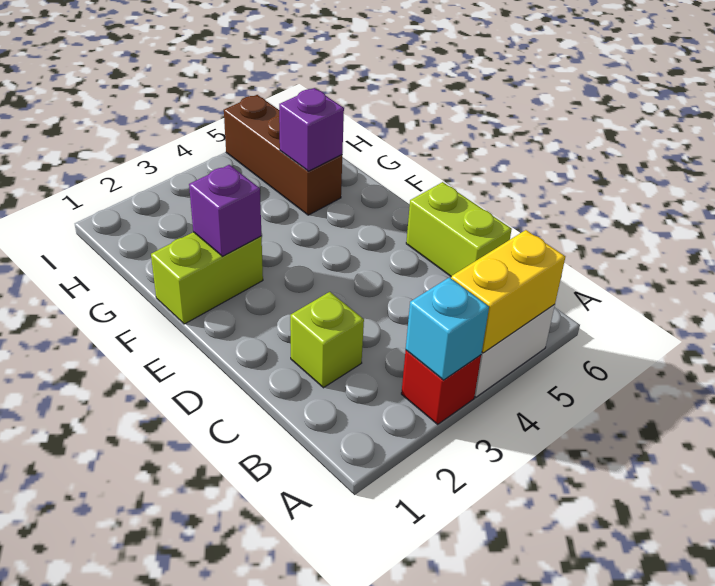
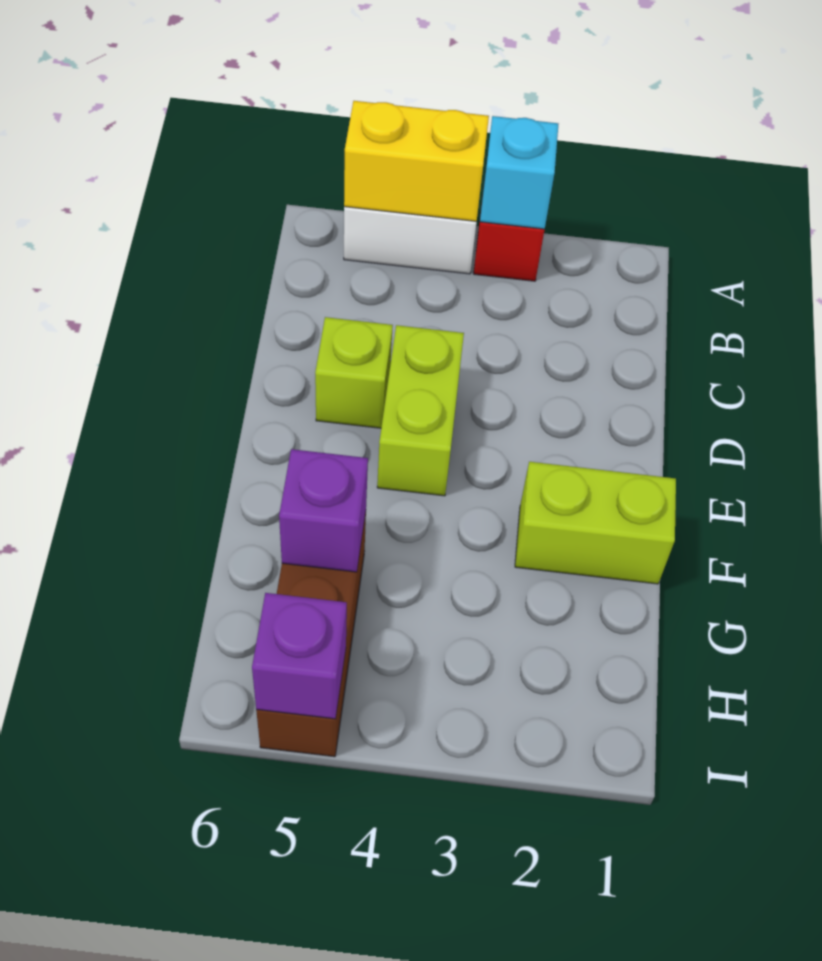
lime 1x1 brick [290,292,364,388] -> lime 1x1 brick moved to [315,317,393,428]
lime 1x2 brick [406,182,512,276] -> lime 1x2 brick moved to [377,325,464,496]
purple 1x1 brick [189,165,262,256] -> purple 1x1 brick moved to [252,593,347,719]

